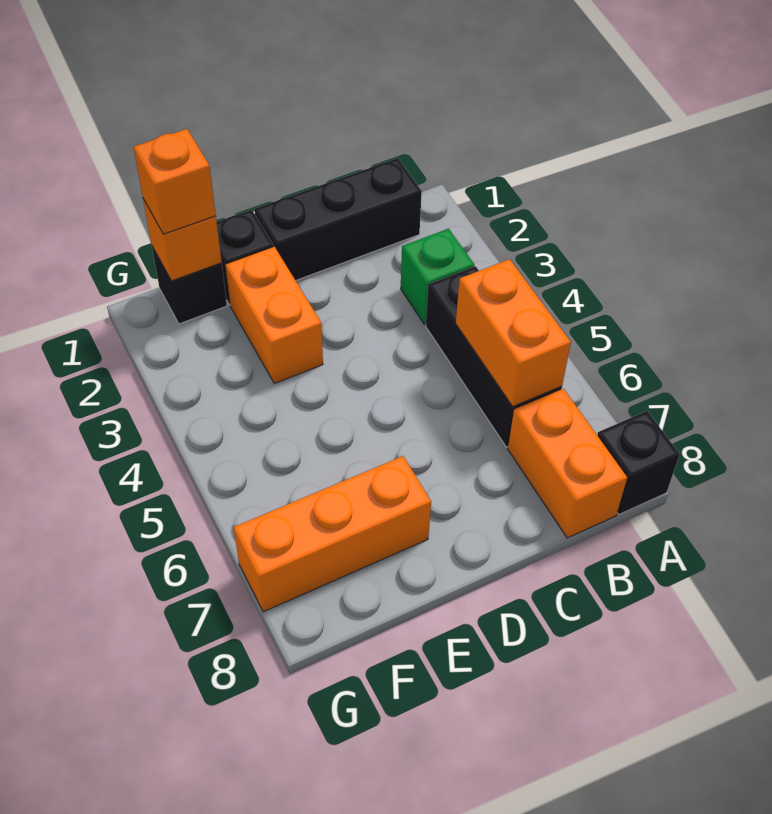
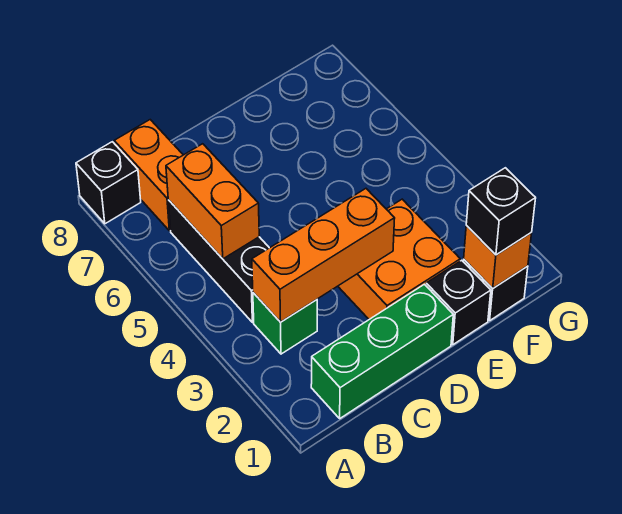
black 1x3 brick [254,158,422,281] -> green 1x3 brick [311,284,453,418]
orange 1x2 brick [225,247,323,384] -> orange 2x2 brick [338,199,460,319]
orange 1x3 brick [234,456,431,612] -> orange 1x3 brick moved to [252,189,395,322]
orange 1x1 brick [134,129,216,234] -> black 1x1 brick [466,168,536,255]

